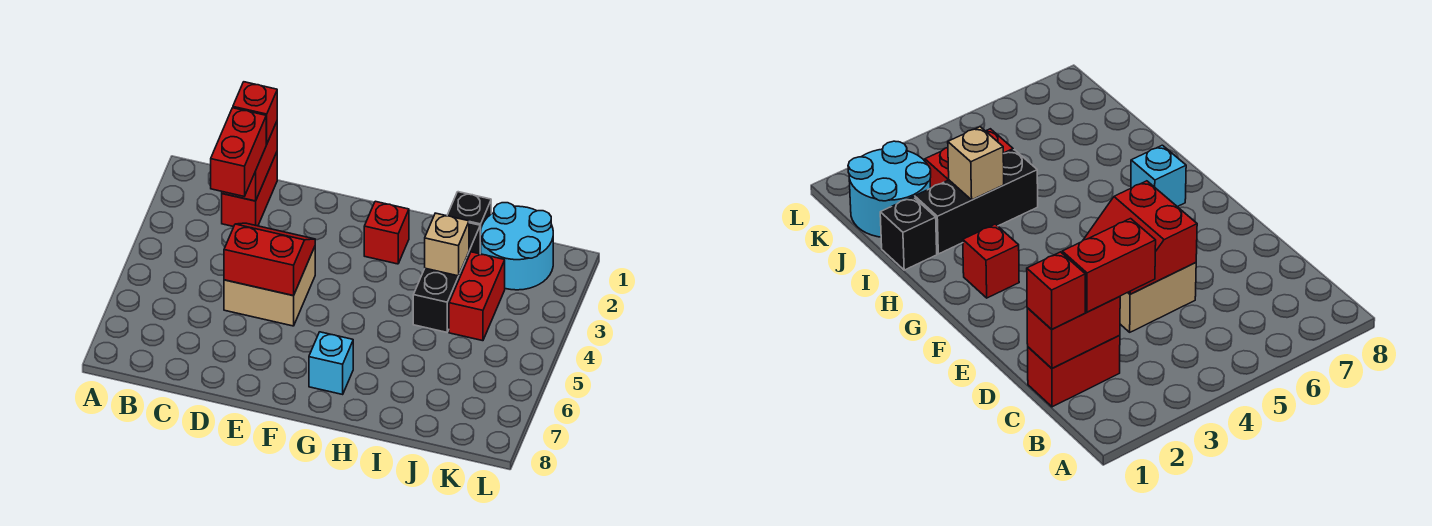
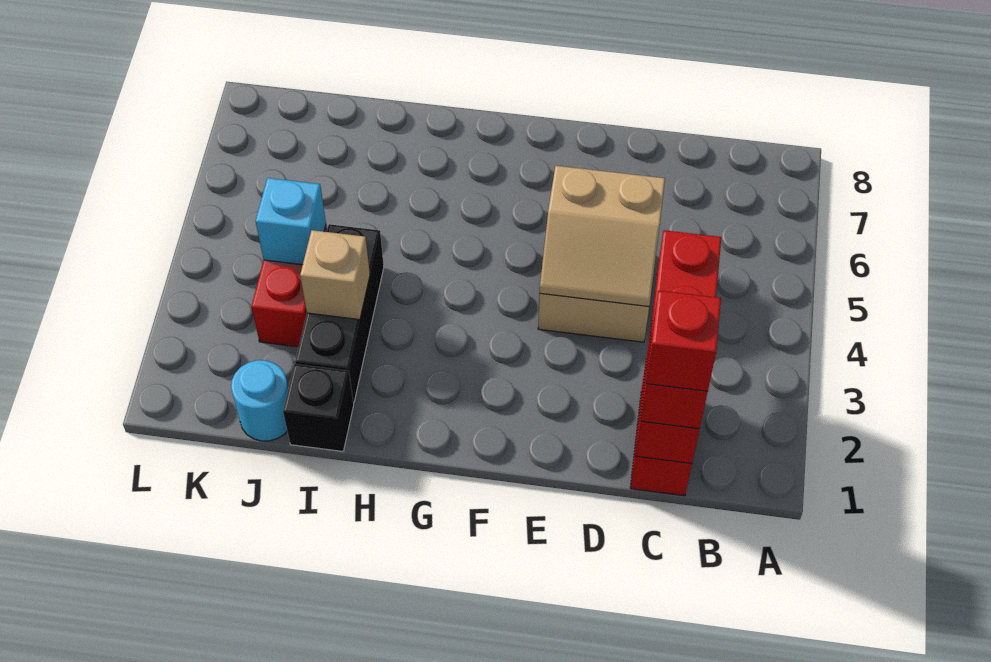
red 2x2 slope [224,223,315,296] -> tan 2x2 slope [540,166,665,307]
red 1x1 brick [364,201,409,264] -> red 1x1 brick moved to [646,291,721,392]
cyan 1x1 brick [309,332,353,394] -> cyan 1x1 brick moved to [256,178,326,265]
cyan 2x2 round brick [481,203,553,290] -> cyan 1x1 round brick [231,360,288,441]

